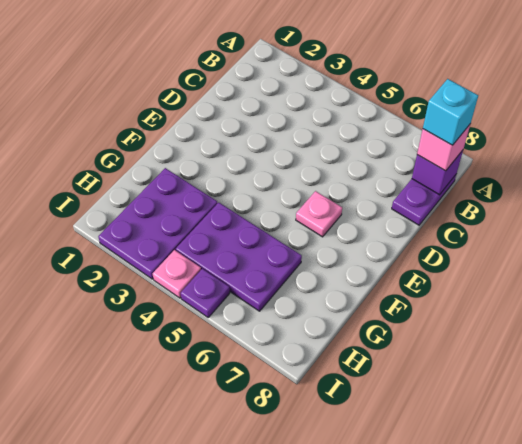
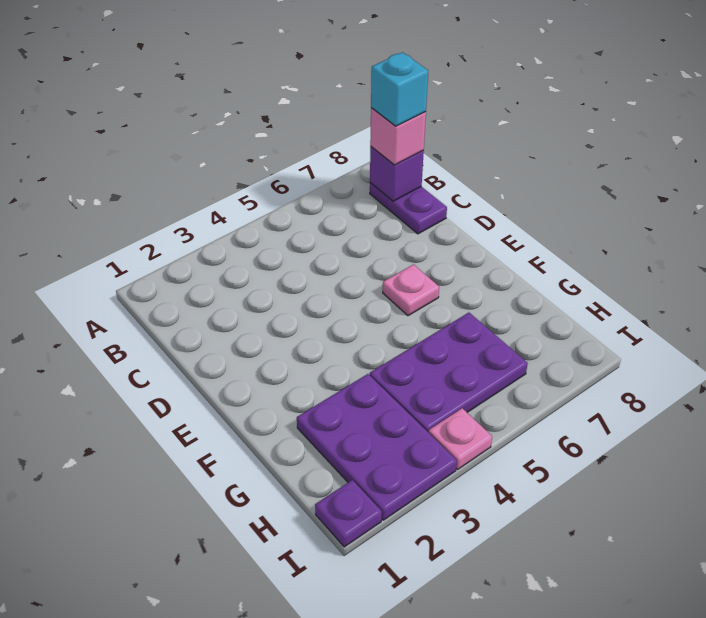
purple 1x1 plate [181,269,230,317] -> purple 1x1 plate moved to [315,480,382,547]

